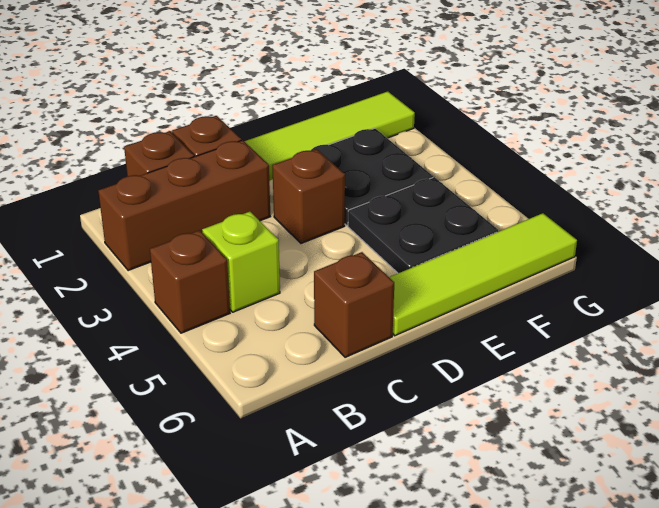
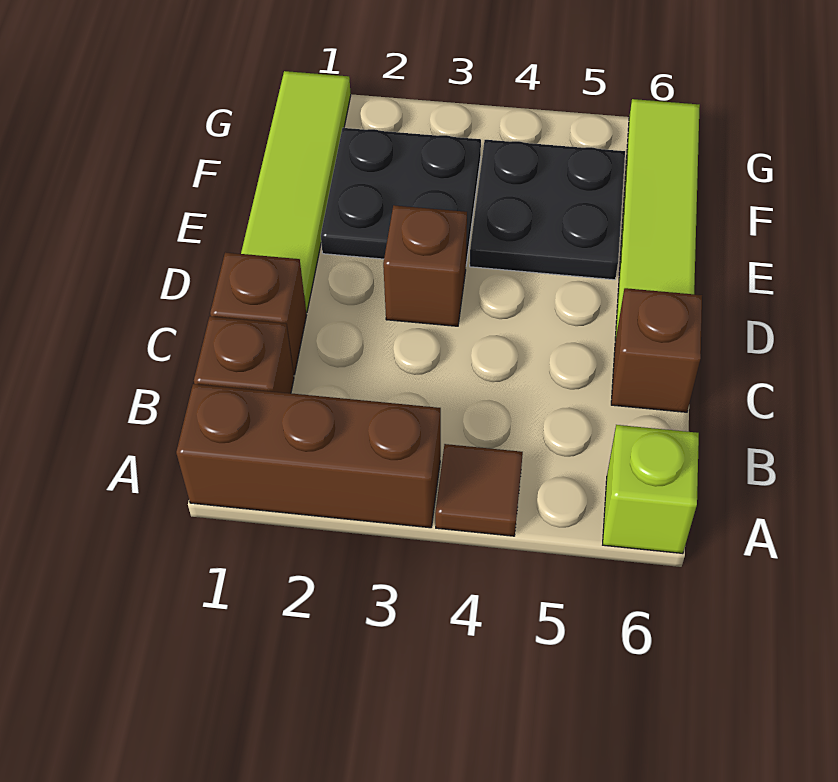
brown 1x3 brick [98,140,270,271] -> brown 1x3 brick turned to [176,384,441,528]
brown 1x1 brick [150,230,230,333] -> brown 1x1 tile [435,444,523,536]
lime 1x1 brick [202,212,280,312] -> lime 1x1 brick moved to [603,425,699,553]

